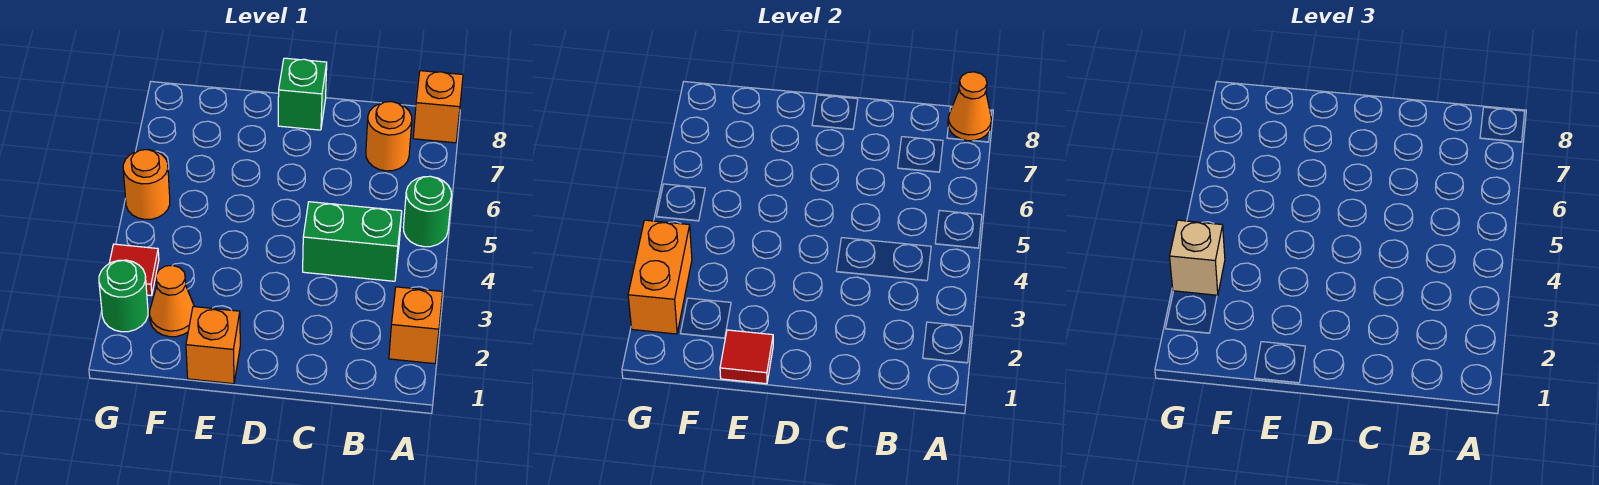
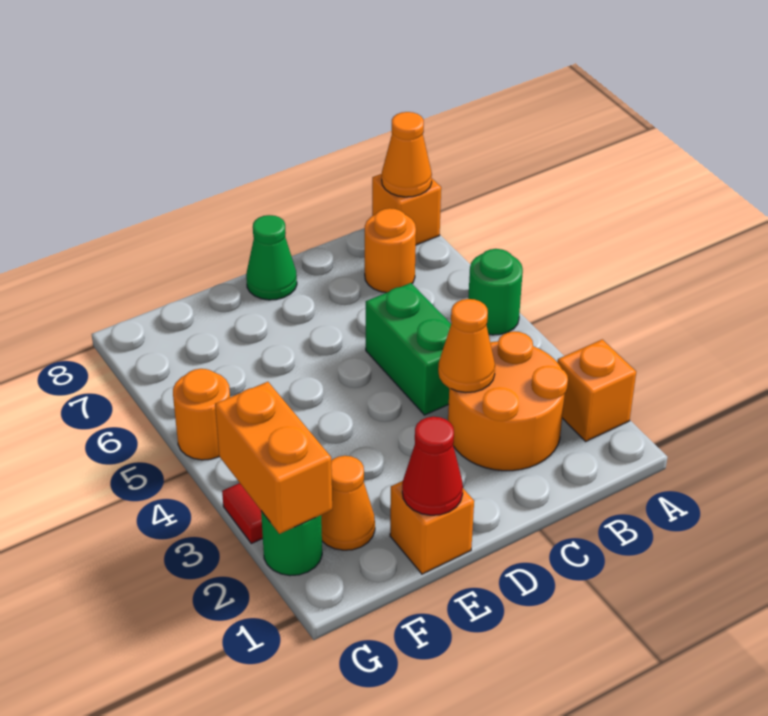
none -> orange 2x2 round brick [448,331,568,471]
green 1x2 brick [303,202,402,281] -> green 1x2 brick turned to [366,283,451,415]
none -> orange 1x1 cone [438,299,495,392]
green 1x1 brick [278,58,327,130] -> green 1x1 cone [246,215,297,300]
red 1x1 tile [720,330,773,384] -> red 1x1 cone [402,417,463,515]
tan 1x1 brick [1170,220,1225,296] -> none

